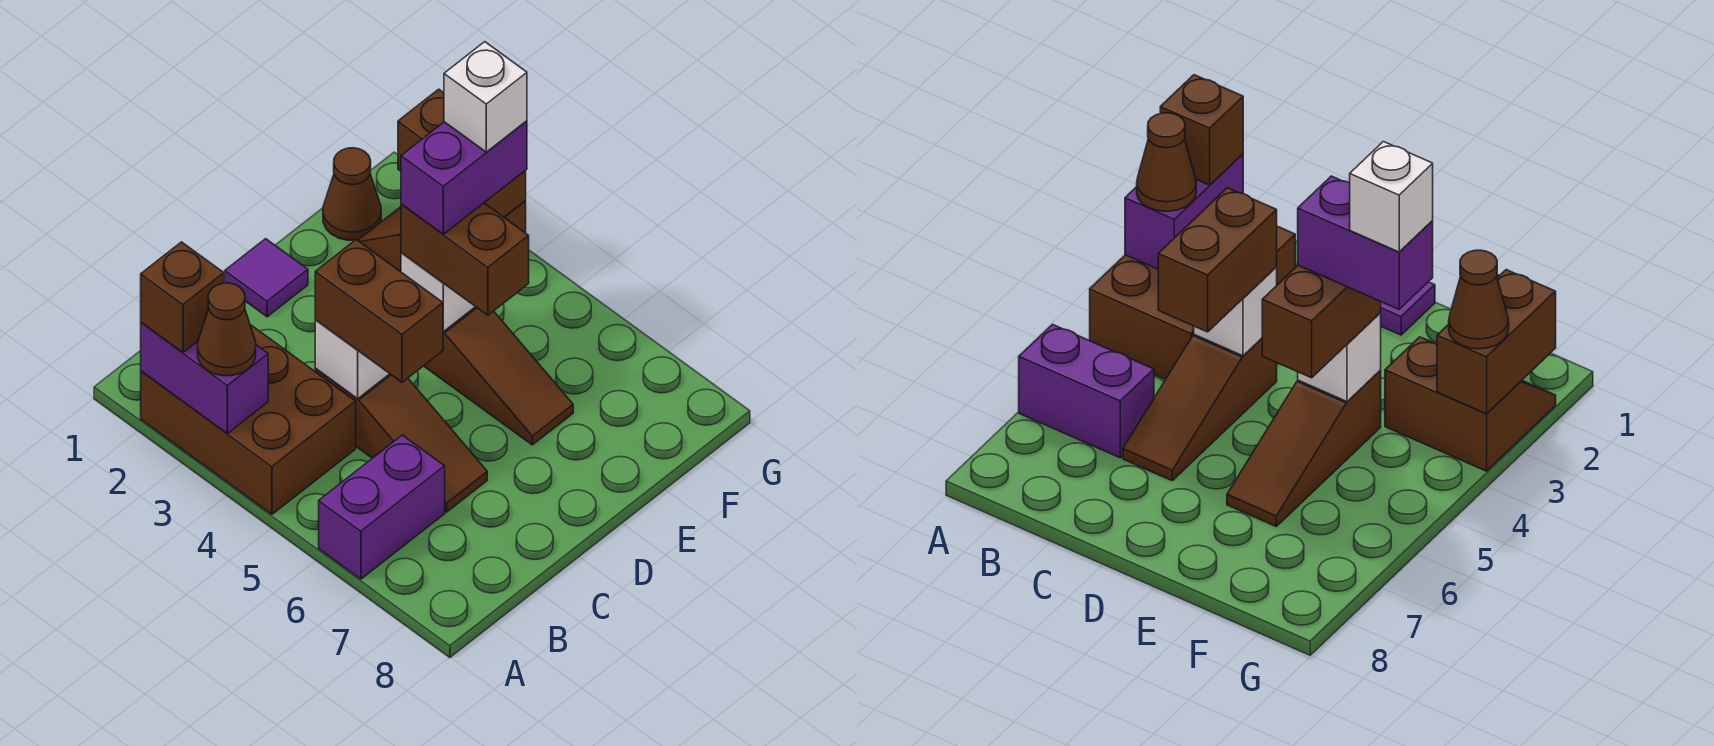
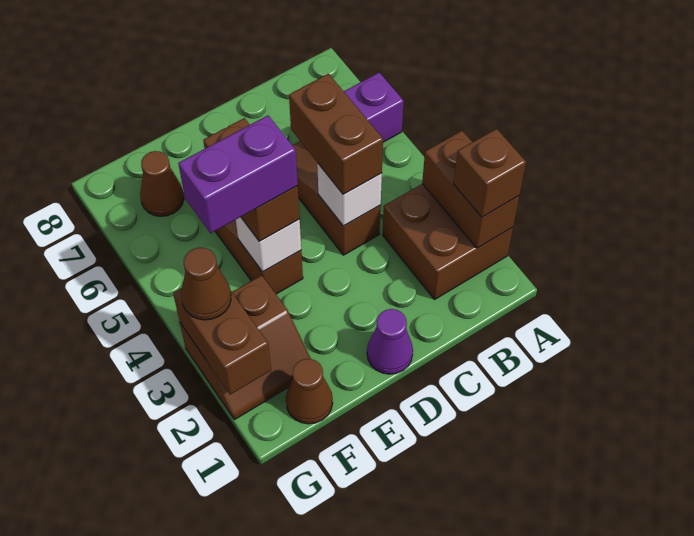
brown 2x3 brick [141,325,356,514] -> brown 2x2 brick [383,184,513,299]
purple 1x2 brick [141,323,268,433] -> brown 1x2 brick [422,131,519,248]
brown 1x1 cone [198,283,256,376] -> brown 1x1 cone moved to [140,151,184,216]
purple 1x1 tile [225,239,308,317] -> purple 1x1 cone [367,309,413,374]
white 1x1 brick [444,42,527,152] -> none

